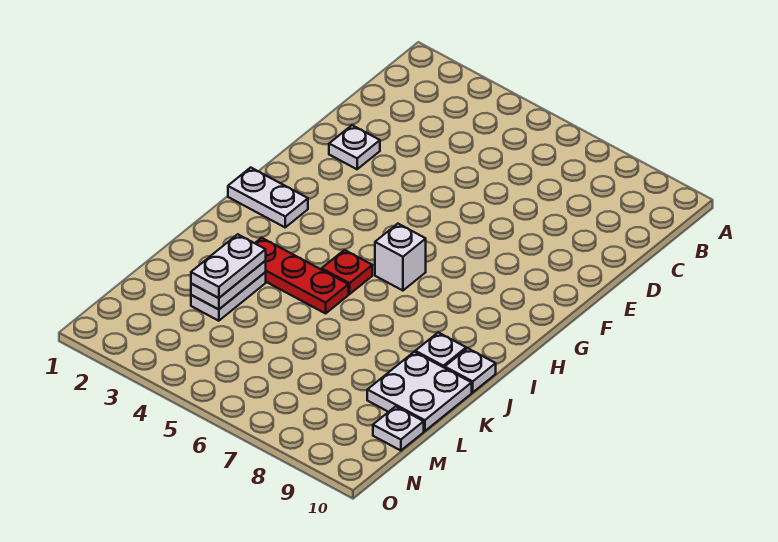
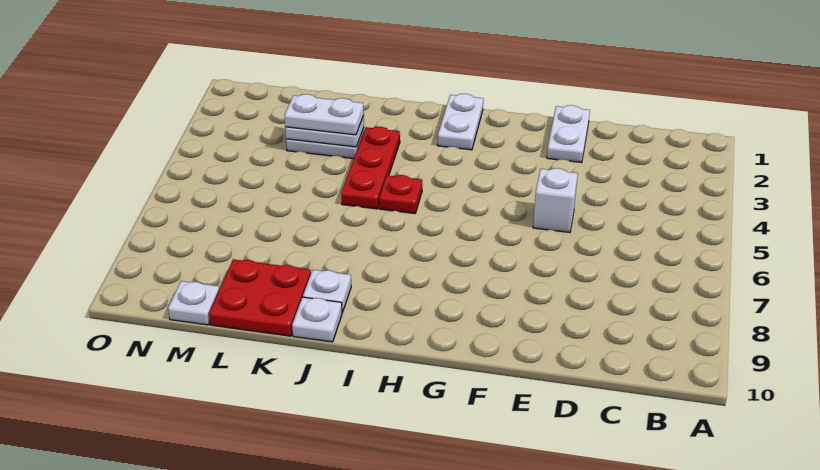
white 1x1 plate [329,125,380,169] -> white 1x2 plate [547,105,590,162]
white 1x1 brick [375,224,426,291] -> white 1x1 brick moved to [533,168,578,233]
white 2x2 plate [367,352,472,431] -> red 2x2 plate [209,259,311,336]

